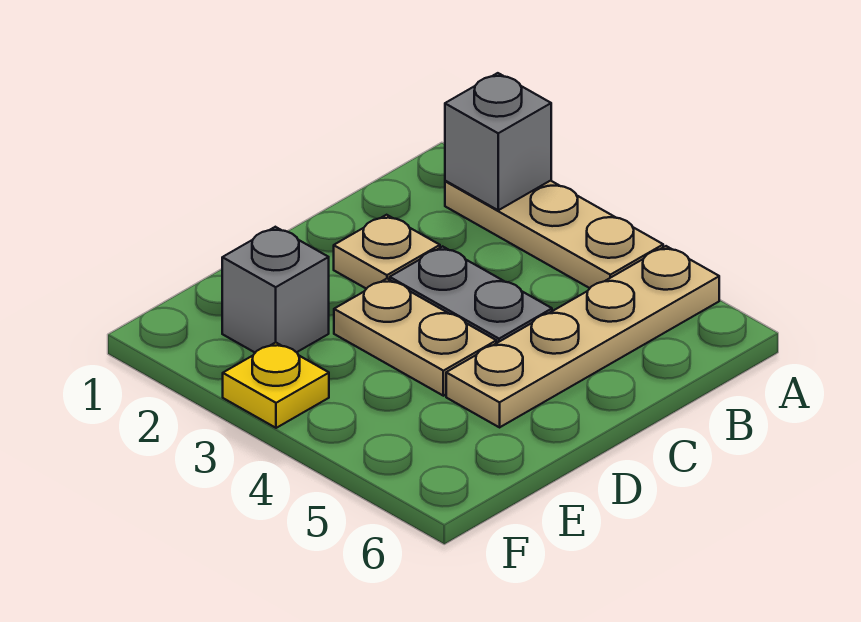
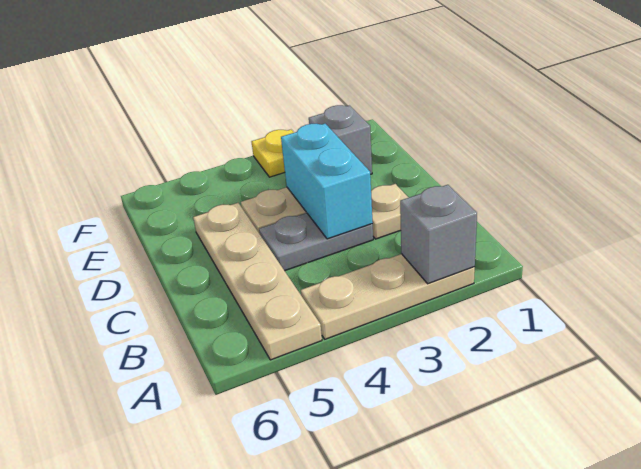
none -> cyan 1x2 brick [281,124,373,239]

